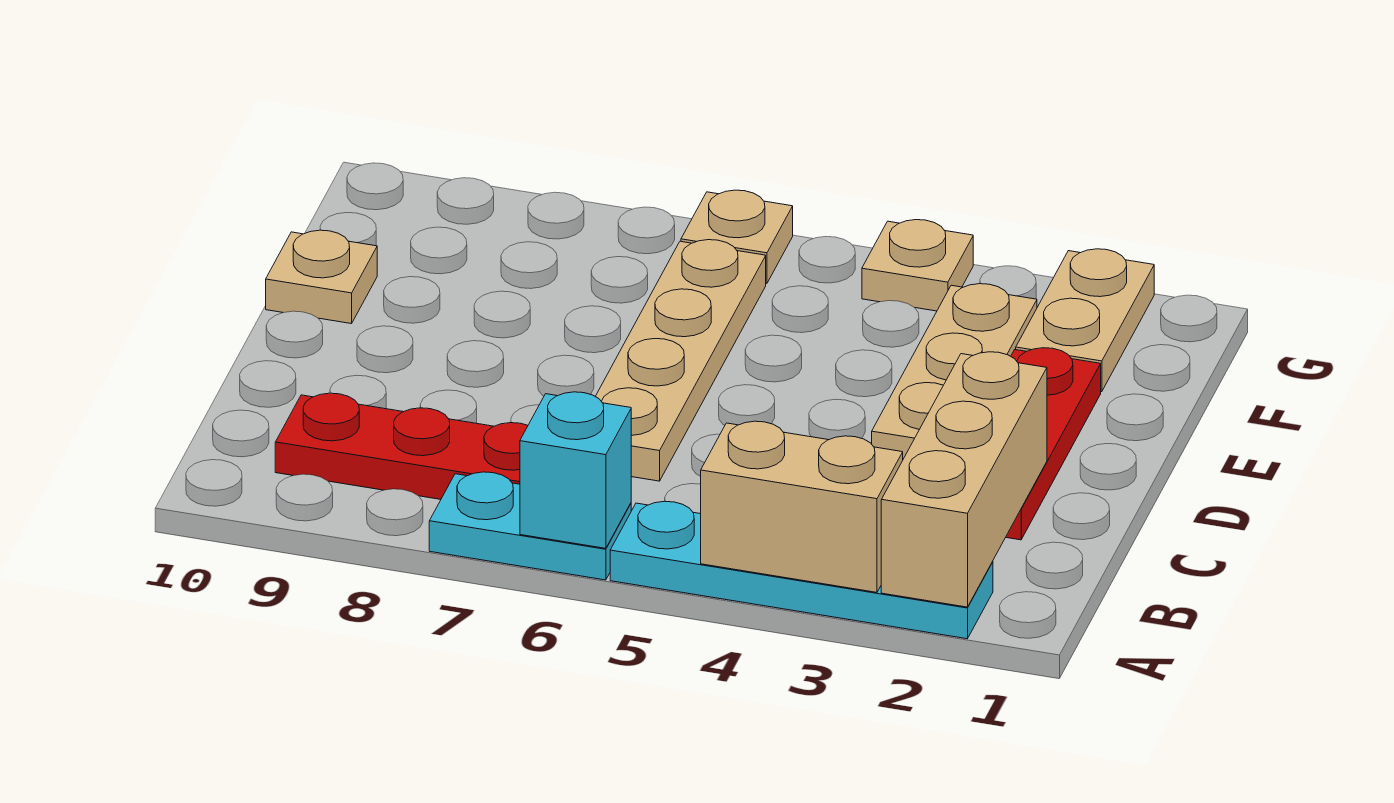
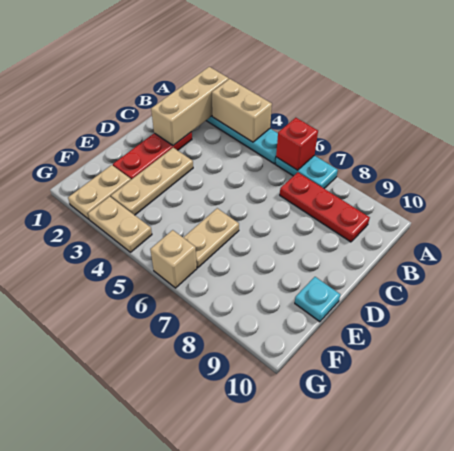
cyan 1x1 brick [520,392,631,548] -> red 1x1 brick [276,118,318,170]
tan 1x4 plate [595,240,766,481] -> tan 1x2 plate [183,208,239,268]
tan 1x1 plate [266,230,377,324] -> cyan 1x1 plate [295,277,340,322]
tan 1x1 plate [862,220,973,311] -> tan 1x2 plate [88,196,152,252]
tan 1x1 plate [681,190,793,283] -> tan 1x1 brick [150,230,197,288]

